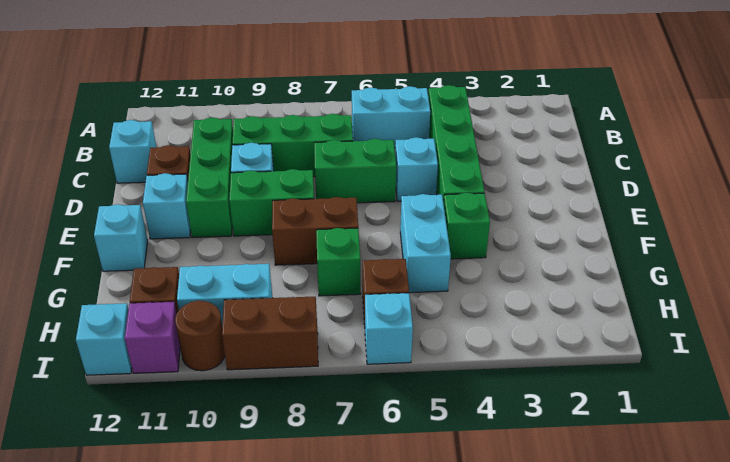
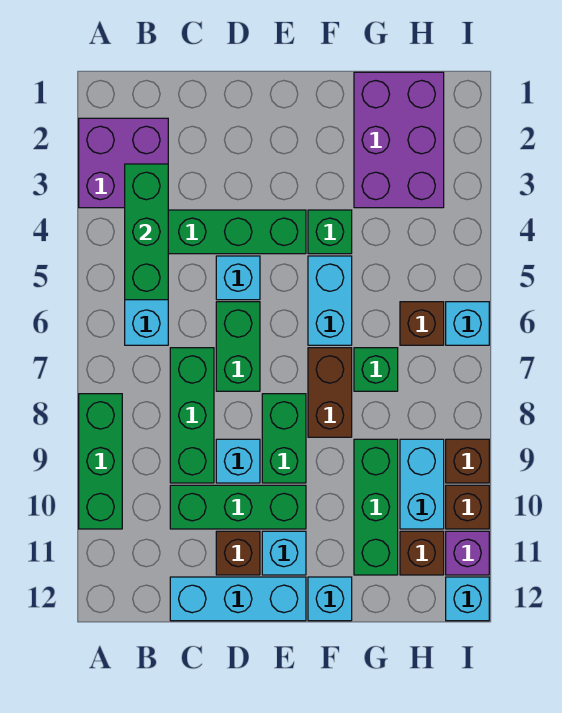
none -> purple 2x2 brick [79,118,168,208]
none -> green 1x3 brick [79,394,122,529]
none -> green 1x3 brick [125,164,168,300]
cyan 1x1 brick [109,120,156,183] -> cyan 1x3 brick [170,577,306,621]
cyan 1x2 brick [400,194,451,293] -> cyan 1x2 brick turned to [308,256,352,345]
none -> purple 2x3 brick [354,72,444,208]
none -> green 1x3 brick [354,439,398,575]
brown 1x2 brick [222,297,318,370] -> brown 1x1 brick [446,439,489,483]
brown 1x1 round brick [175,301,225,371] -> brown 1x1 brick [446,485,489,529]

